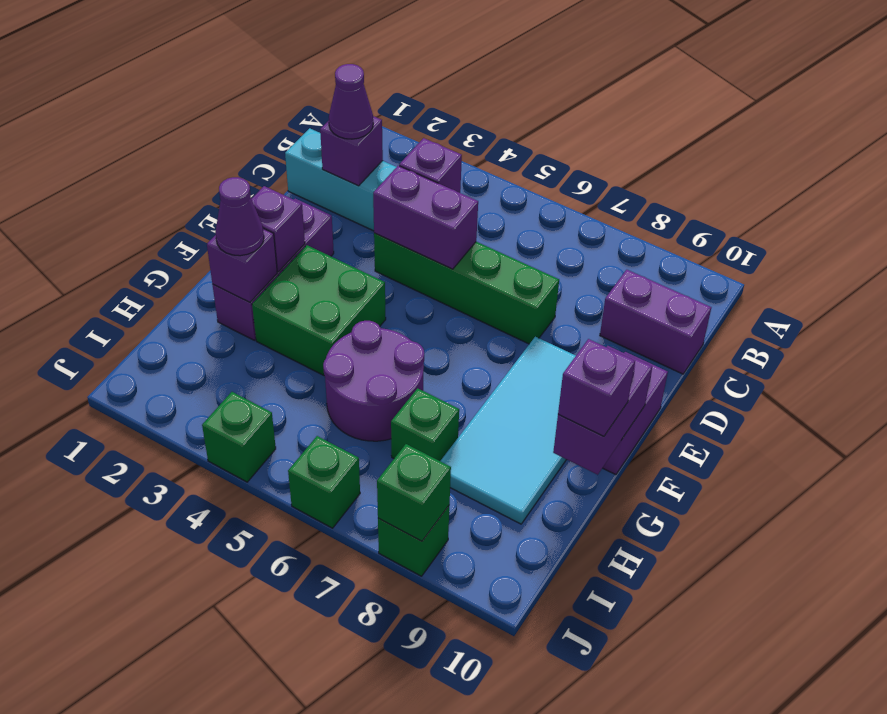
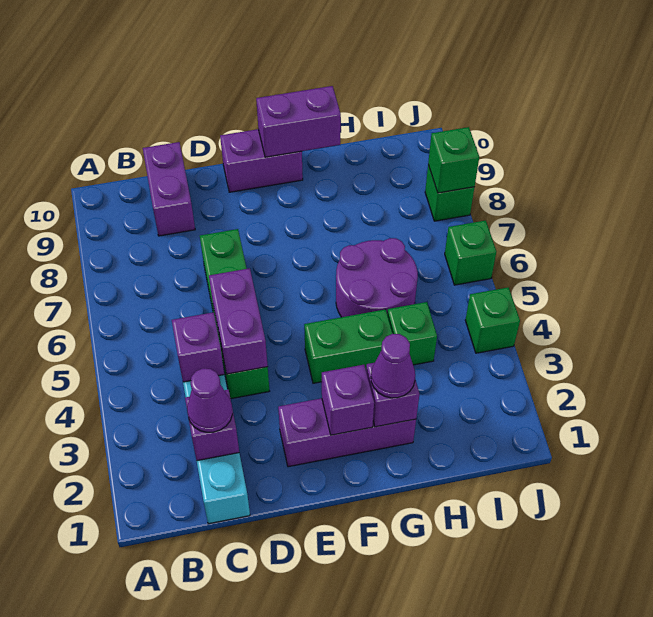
cyan 2x4 tile [441,337,576,524] -> none
green 2x2 brick [252,245,386,375] -> green 1x2 brick [304,309,392,383]
purple 1x1 brick [558,339,635,437] -> none
green 1x1 brick [391,388,459,461] -> green 1x1 brick moved to [387,302,437,365]

